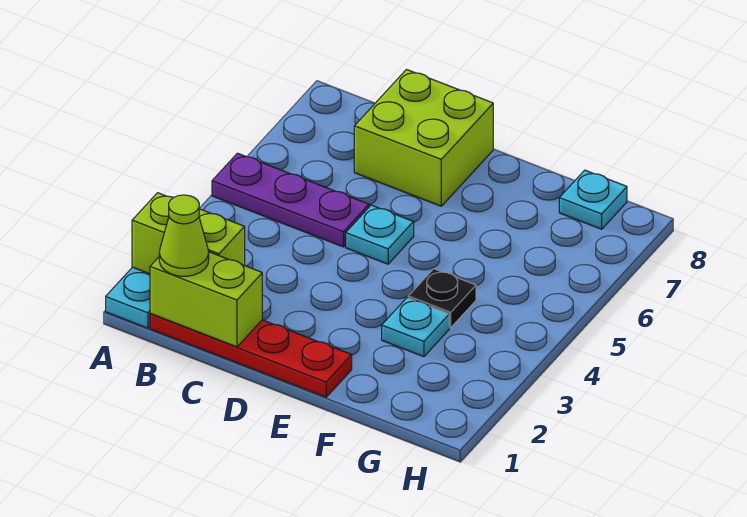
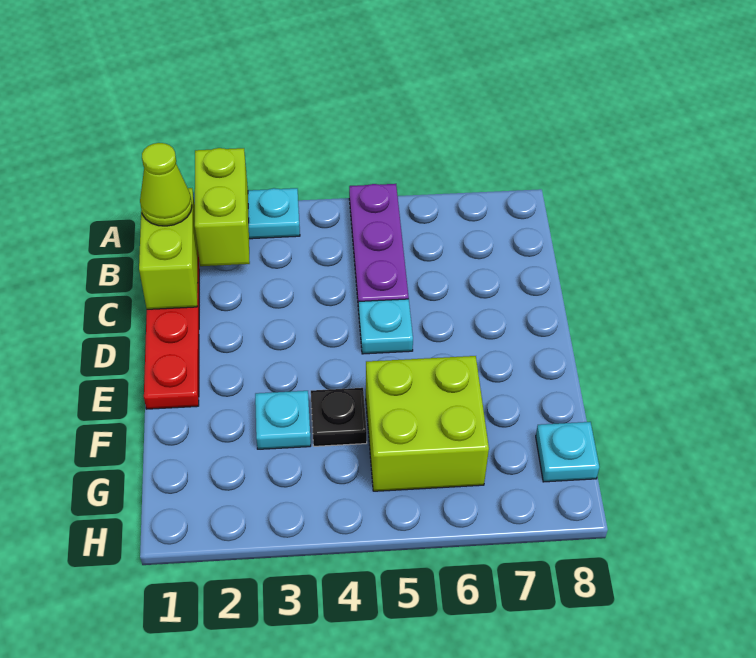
lime 2x2 brick [354,70,493,206] -> lime 2x2 brick moved to [366,356,489,491]

